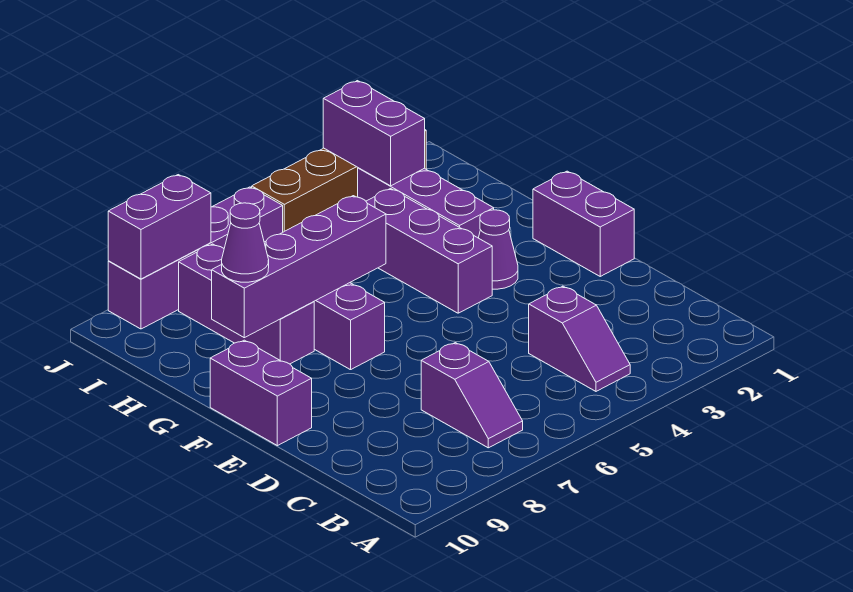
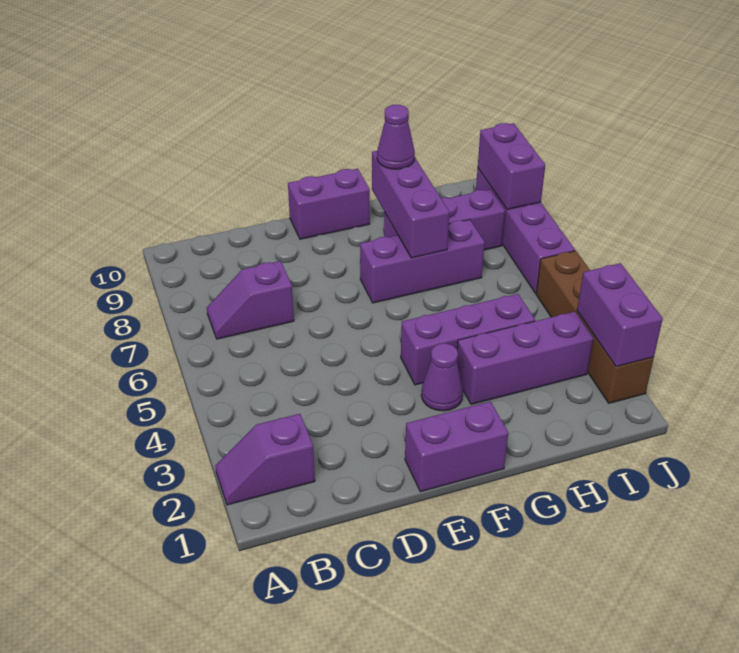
purple 1x2 slope [529,286,630,391] -> purple 1x2 slope moved to [215,414,315,505]
purple 1x4 brick [212,196,386,338] -> purple 1x3 brick [372,151,449,258]
purple 1x2 brick [323,81,425,186] -> purple 1x2 brick turned to [577,263,663,367]

